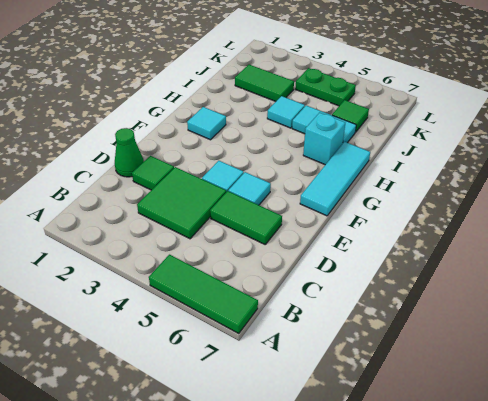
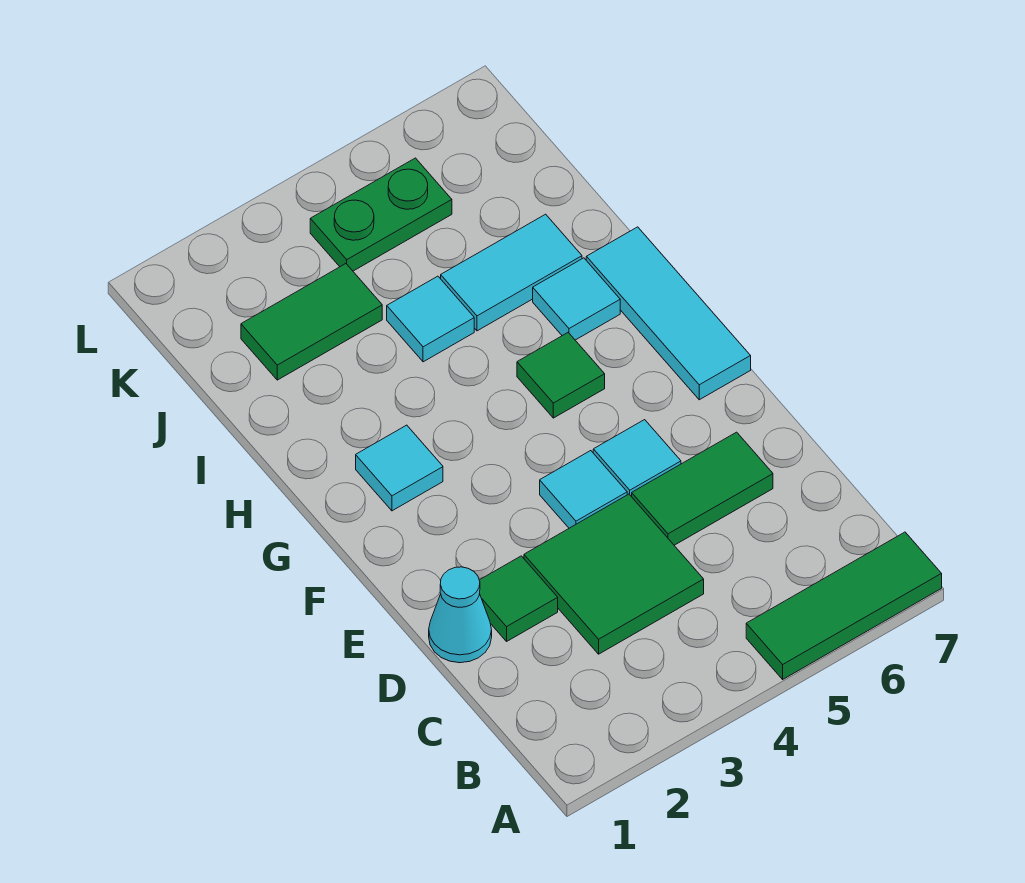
green 1x1 cone [115,128,144,177] -> cyan 1x1 cone [429,567,492,663]
cyan 1x1 brick [303,112,345,165] -> cyan 1x1 tile [533,258,620,340]
green 1x1 tile [332,100,369,132] -> green 1x1 tile moved to [517,333,605,418]

